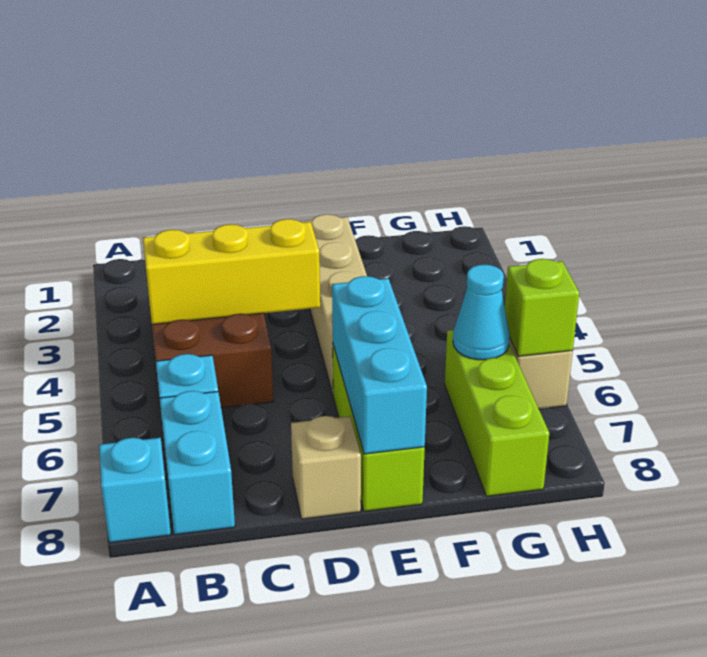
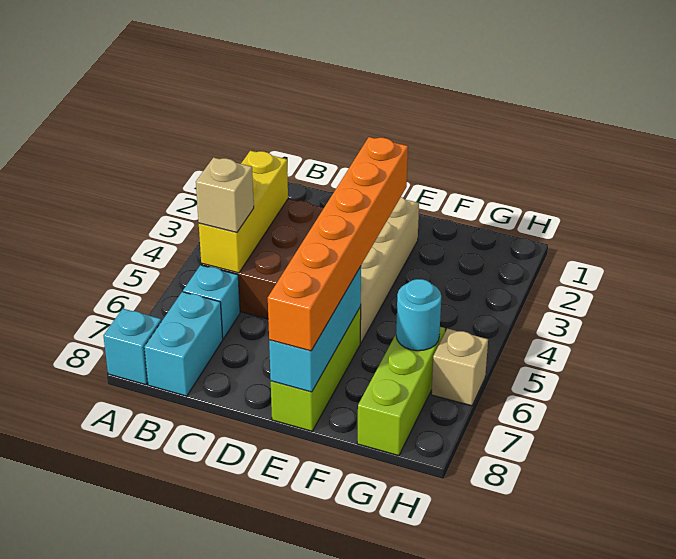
yellow 1x3 brick [143,219,320,324] -> yellow 1x3 brick turned to [199,151,288,273]
tan 1x1 brick [291,416,361,519] -> tan 1x1 brick moved to [196,157,254,233]
none -> orange 1x6 brick [268,137,408,351]
cyan 1x1 cone [453,265,510,360] -> cyan 1x1 round brick [396,279,441,351]
lime 1x1 brick [505,259,579,356] -> none

